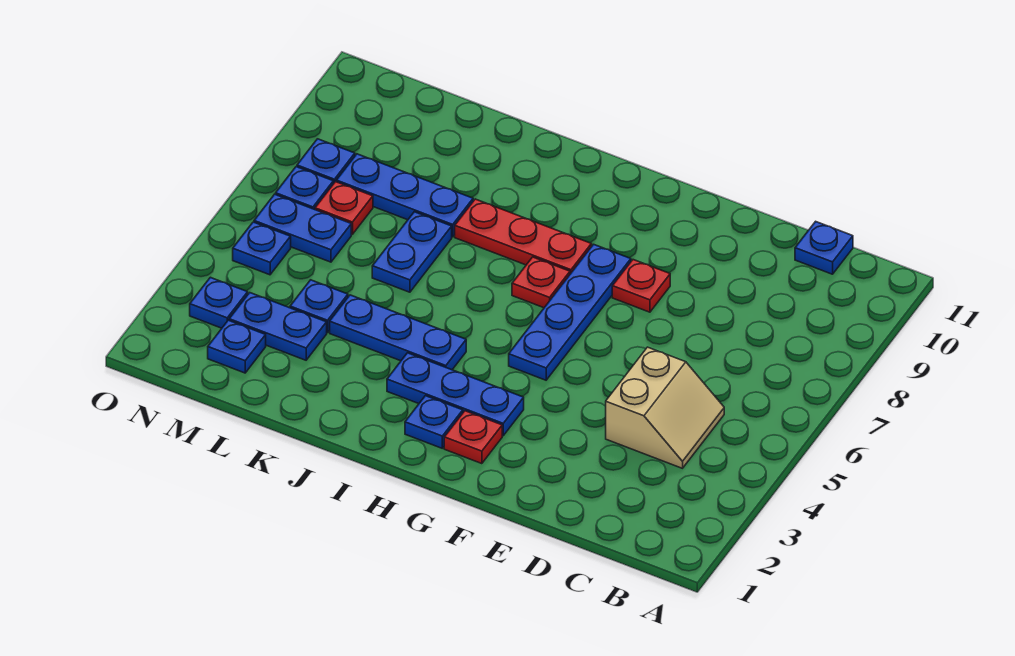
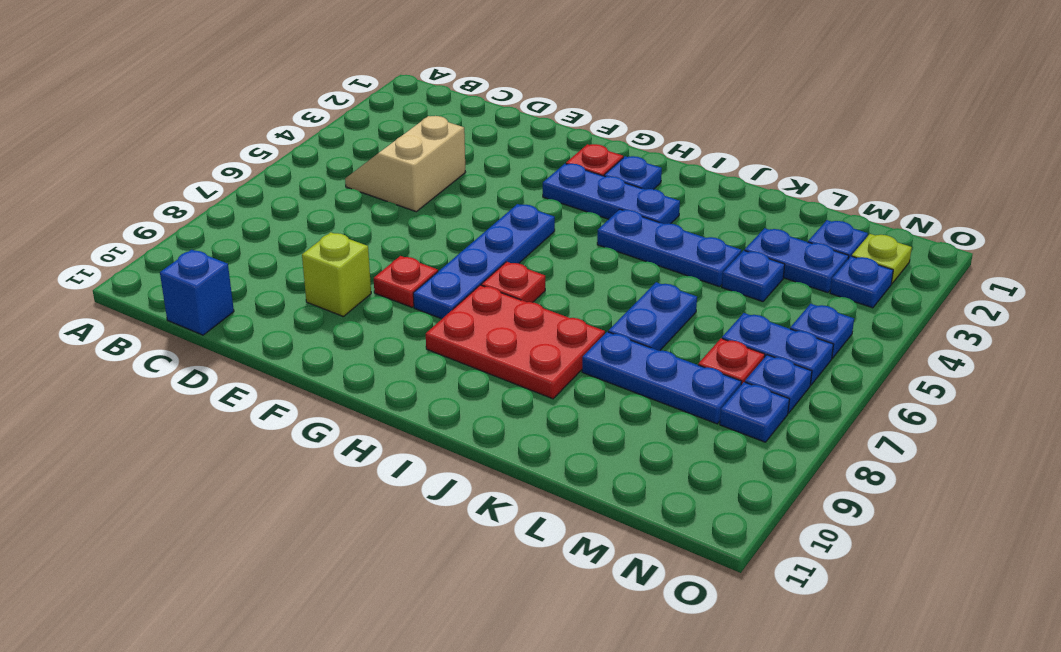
blue 1x1 plate [795,221,853,274] -> blue 1x1 brick [160,250,234,335]
none -> lime 1x1 brick [302,232,371,316]
red 1x3 plate [455,199,592,274] -> red 2x3 plate [426,285,605,399]
none -> lime 1x1 plate [852,234,912,284]

